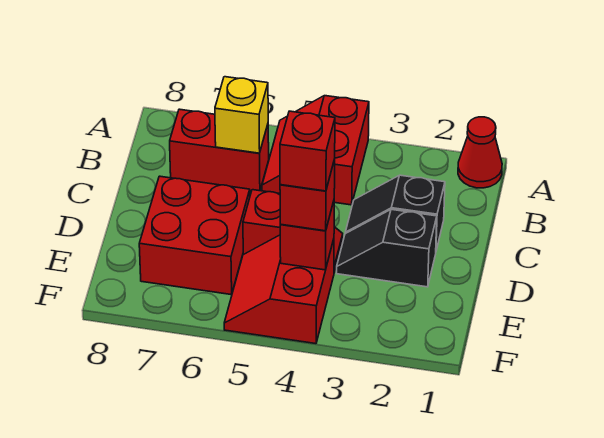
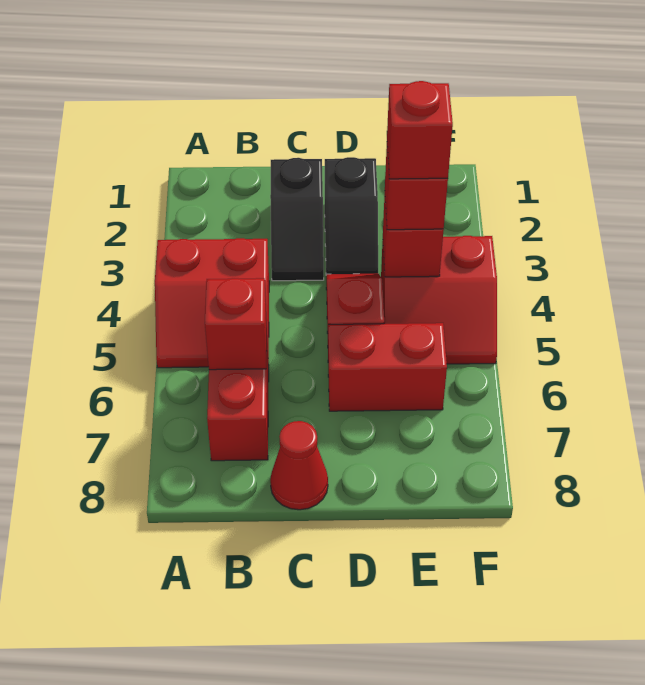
red 1x1 cone [458,117,502,188] -> red 1x1 cone moved to [270,421,328,510]
yellow 1x1 brick [215,77,268,153] -> red 1x1 brick [205,278,267,370]
red 2x2 brick [139,176,250,295] -> red 1x2 brick [328,323,447,411]

